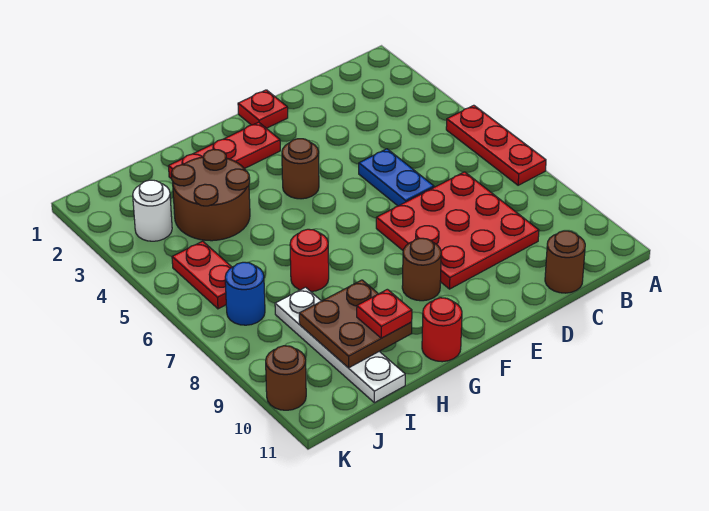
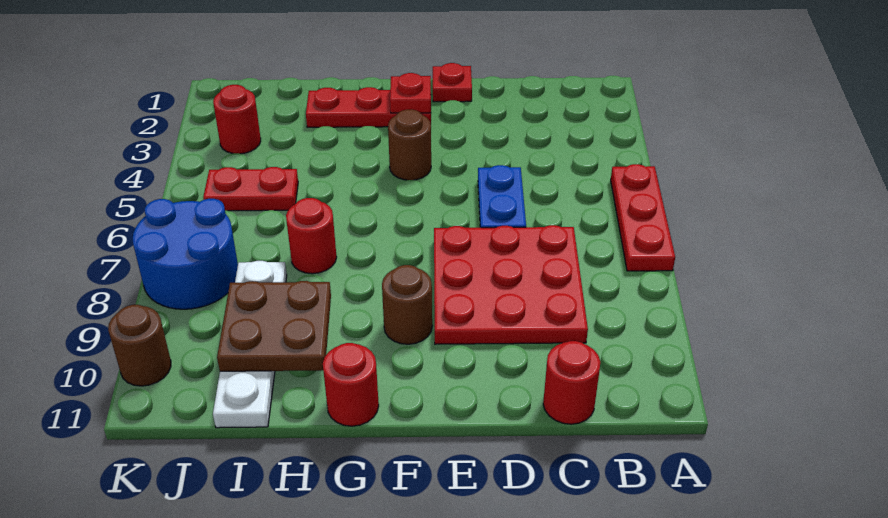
brown 1x1 round brick [545,231,585,293] -> red 1x1 round brick [543,341,600,424]
brown 2x2 round brick [171,149,250,241] -> none
red 1x1 plate [357,289,412,338] -> red 1x1 plate moved to [390,73,431,113]
white 1x1 round brick [133,180,172,241] -> red 1x1 round brick [213,85,261,154]
red 1x2 plate [172,241,232,309] -> red 1x2 plate turned to [203,167,298,211]
blue 1x1 round brick [225,262,265,325] -> blue 2x2 round brick [133,199,238,309]

